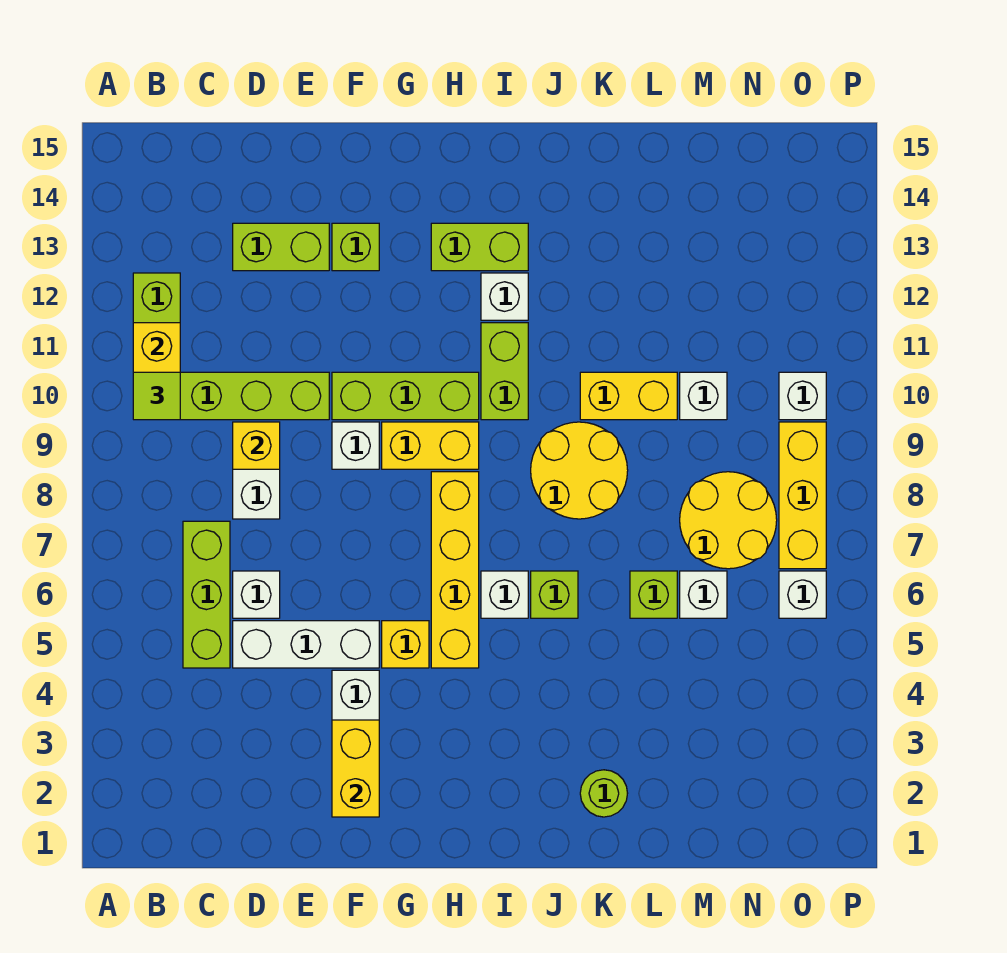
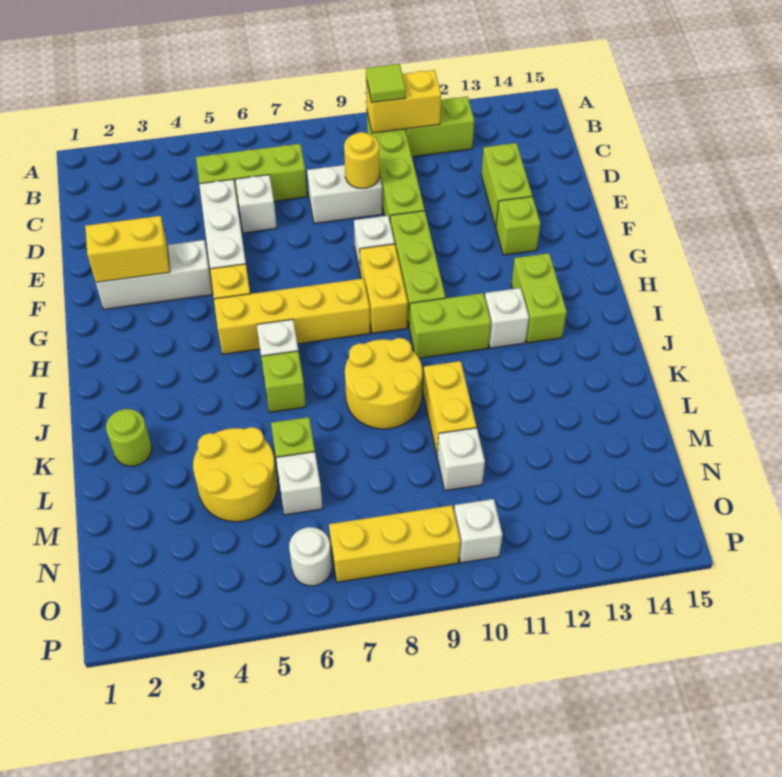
yellow 1x1 brick [233,422,280,469] -> yellow 1x1 round brick [344,132,379,188]
yellow 2x2 round brick [680,472,777,569] -> yellow 2x2 round brick moved to [193,427,278,522]
white 1x1 brick [779,571,826,618] -> white 1x1 round brick [289,527,332,586]

